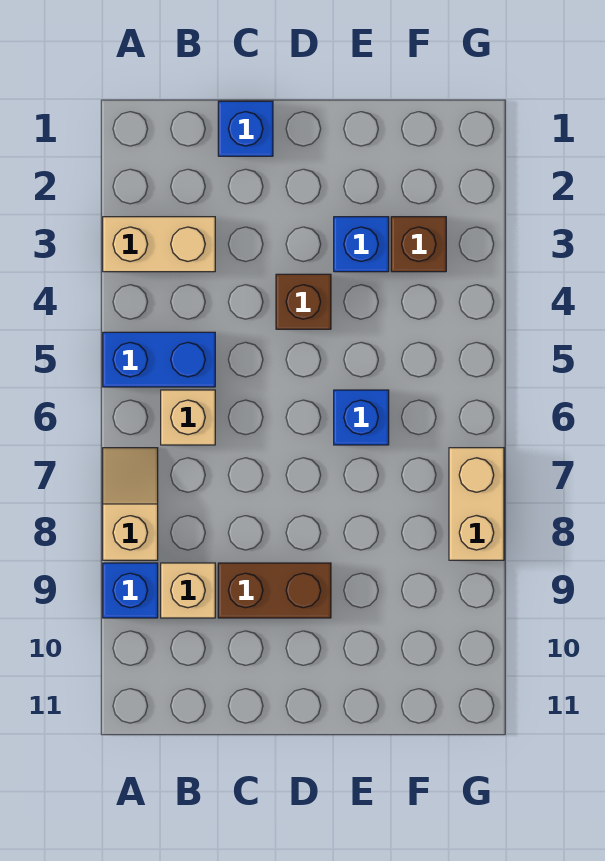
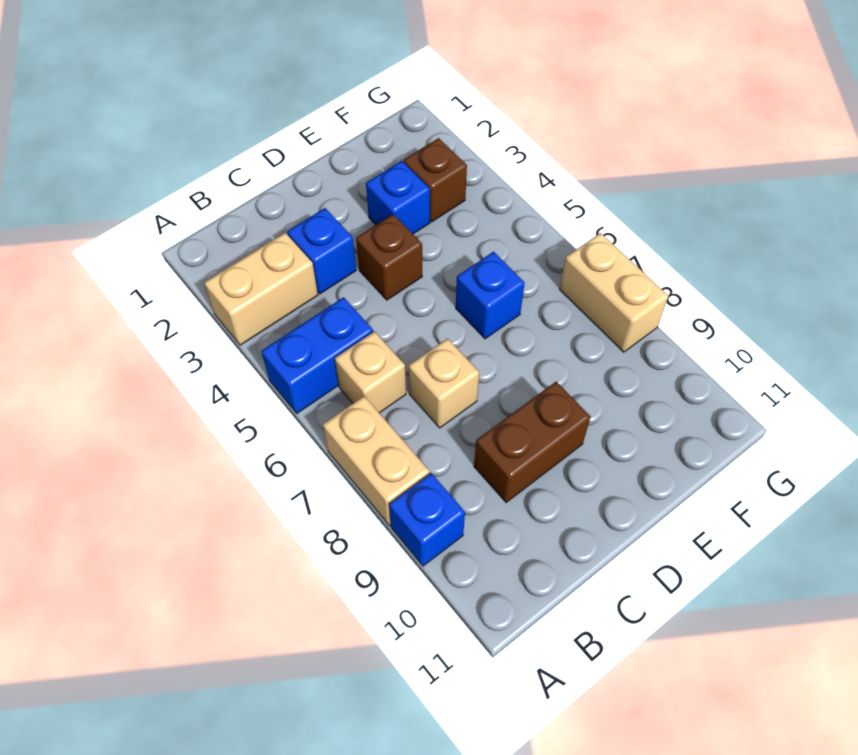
tan 1x2 slope [103,448,158,560] -> tan 1x2 brick [323,396,430,526]
tan 1x1 brick [161,563,215,618] -> tan 1x1 brick moved to [409,338,479,428]
blue 1x1 brick [218,101,273,156] -> blue 1x1 brick moved to [287,208,356,294]

